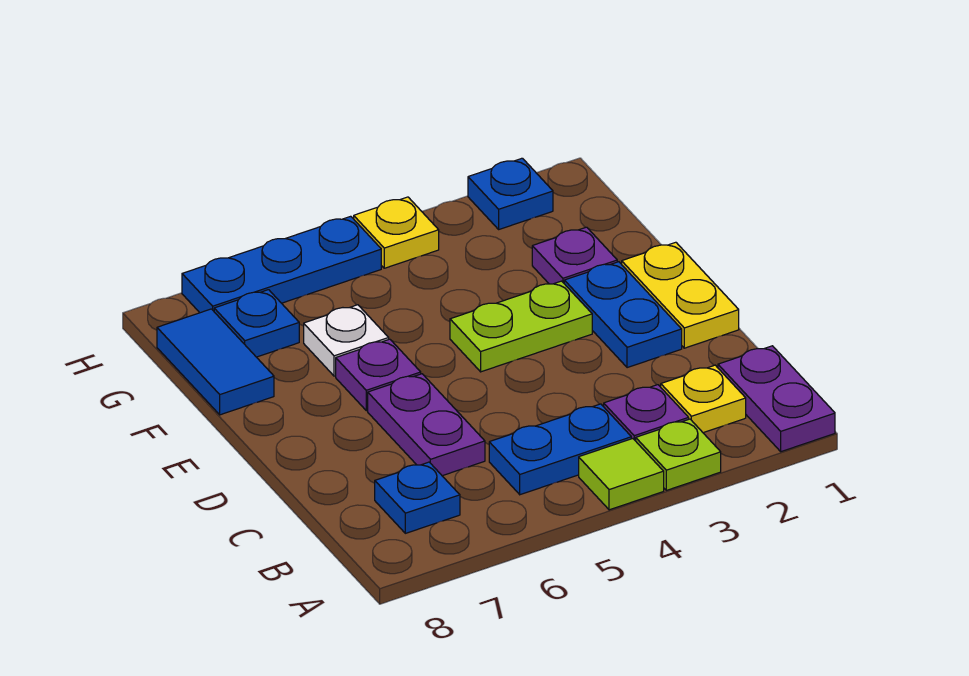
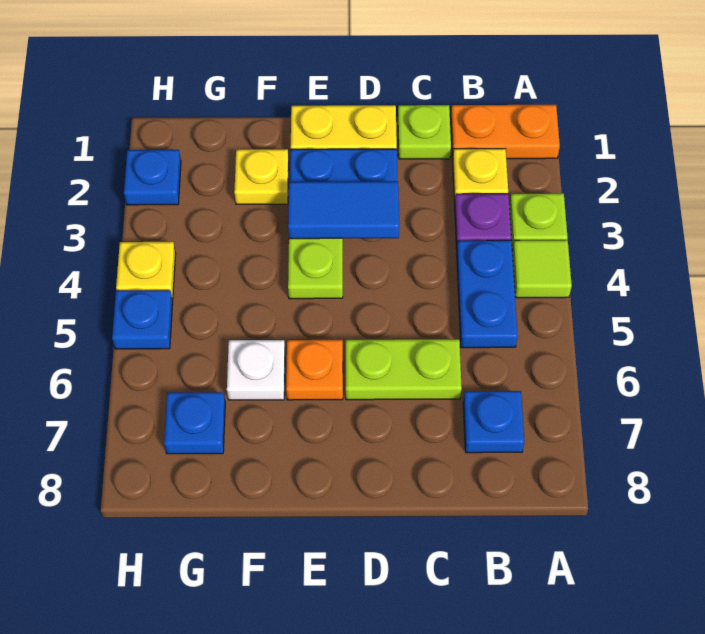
purple 1x2 plate [718,346,835,452] -> orange 1x2 plate [451,105,560,159]
none -> lime 1x1 plate [398,105,451,159]
purple 1x2 plate [368,374,485,476] -> lime 1x2 plate [345,339,462,400]
purple 1x1 plate [336,339,421,411] -> orange 1x1 plate [286,340,343,400]
purple 1x1 plate [532,227,617,284] -> yellow 1x1 plate [234,149,289,204]
blue 1x2 tile [157,309,274,415] -> blue 1x2 tile moved to [288,181,399,239]
blue 1x3 plate [182,216,381,313] -> blue 1x1 plate [112,290,173,349]

